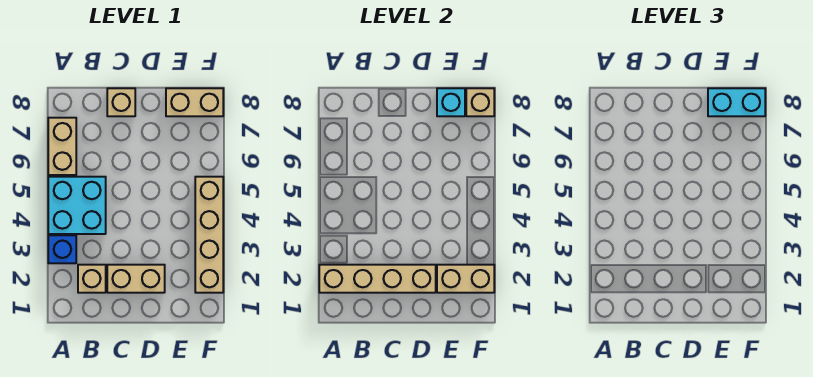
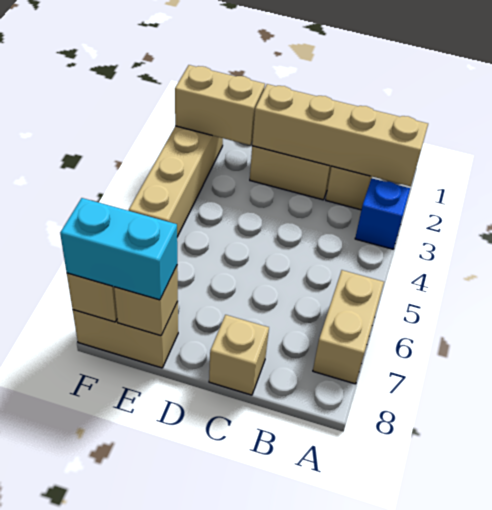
cyan 2x2 brick [48,177,106,234] -> none
cyan 1x1 brick [437,88,465,116] -> tan 1x1 brick [114,266,178,336]

